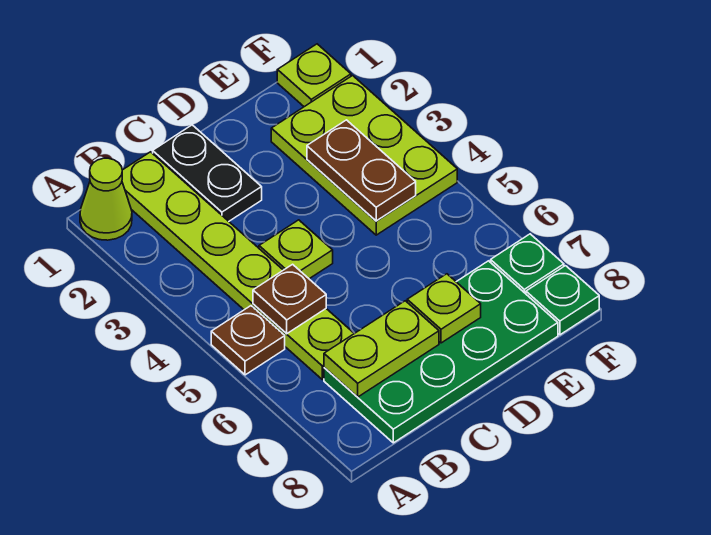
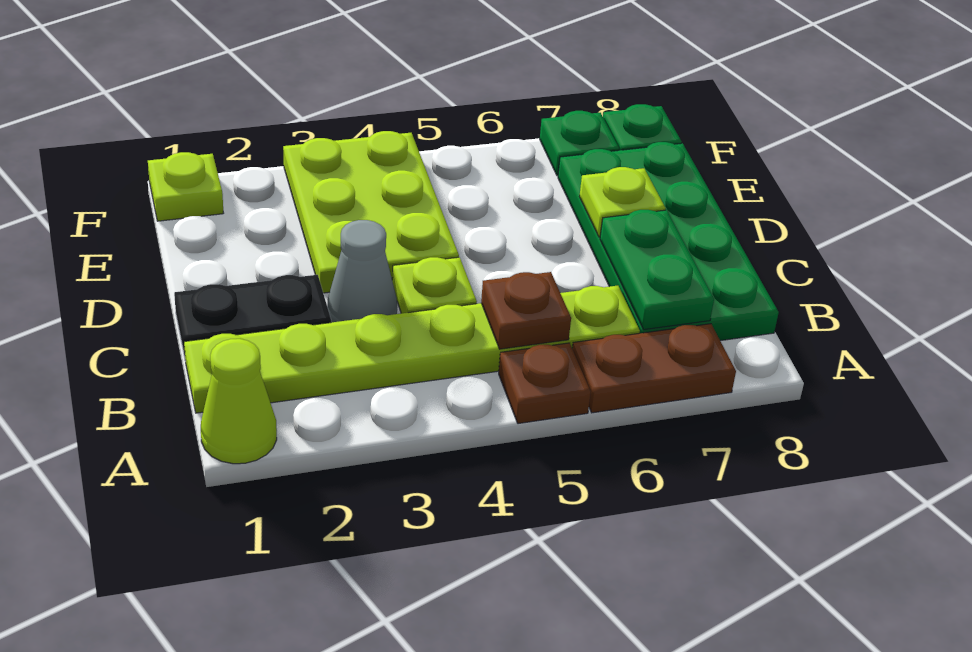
lime 1x2 plate [324,301,439,397] -> green 1x2 plate [600,210,714,330]
none -> grey 1x1 cone [328,220,397,322]
lime 2x3 plate [271,76,457,235] -> lime 2x3 plate turned to [283,131,459,293]
brown 1x2 plate [307,120,416,221] -> brown 1x2 plate moved to [572,324,736,413]

